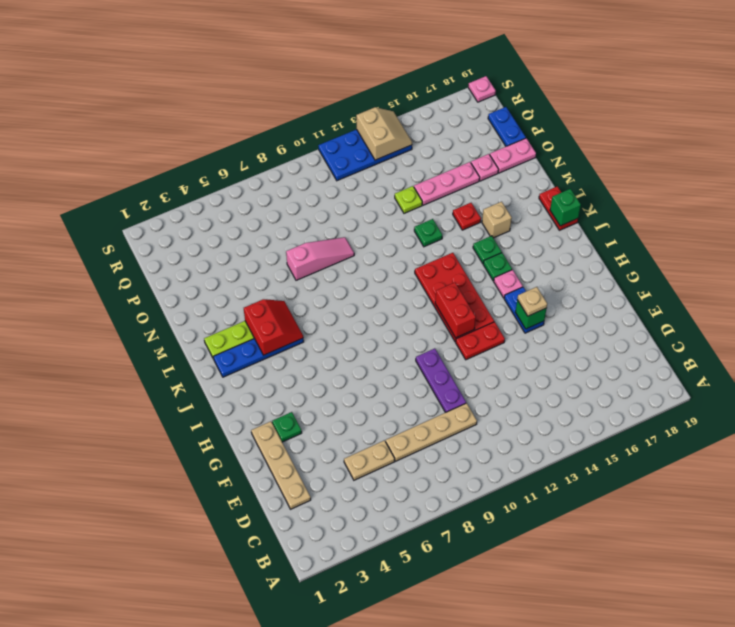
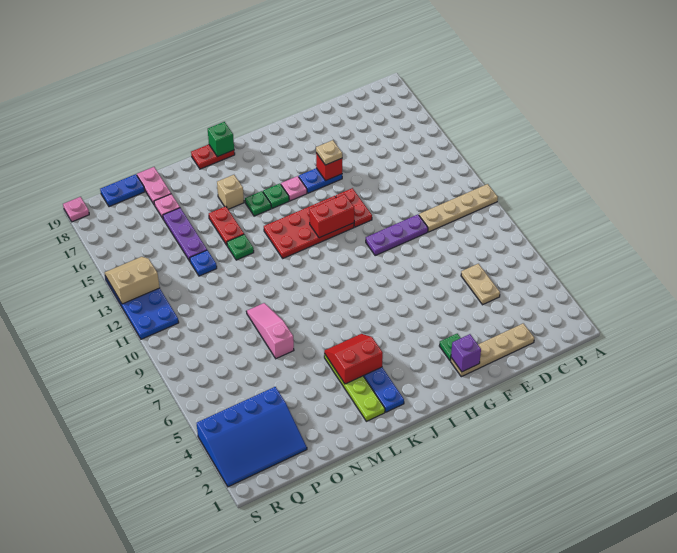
tan 1x4 plate [386,403,477,461] -> tan 1x4 plate turned to [419,184,498,232]
none -> purple 1x1 brick [451,334,481,372]
green 1x1 brick [515,300,547,329] -> red 1x1 brick [316,153,342,180]
red 1x1 plate [453,203,481,230] -> red 1x2 plate [209,206,244,245]
lime 1x1 plate [395,186,422,213] -> blue 1x1 plate [190,250,217,276]
pink 1x3 plate [414,162,480,205] -> purple 1x3 plate [163,208,207,261]
none -> blue 3x4 slope [197,387,307,487]

